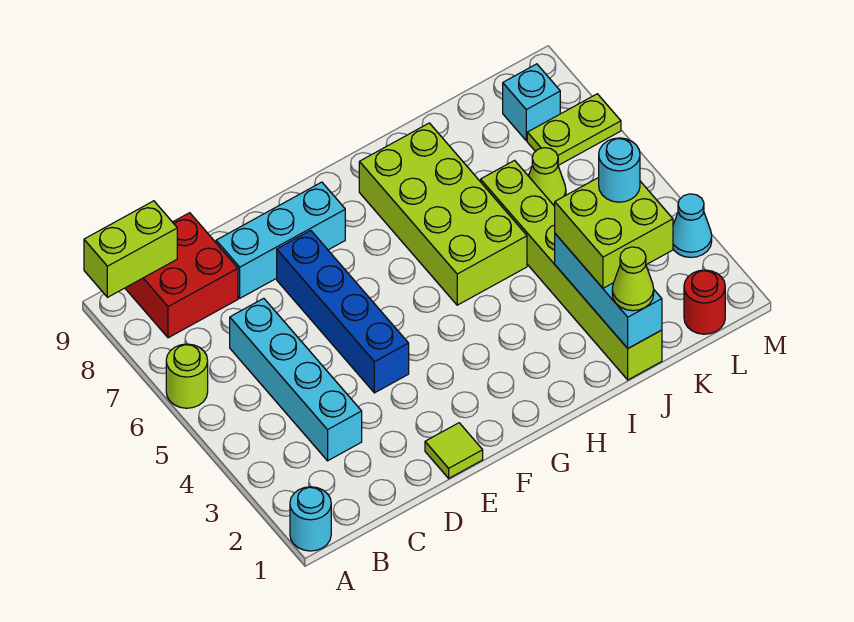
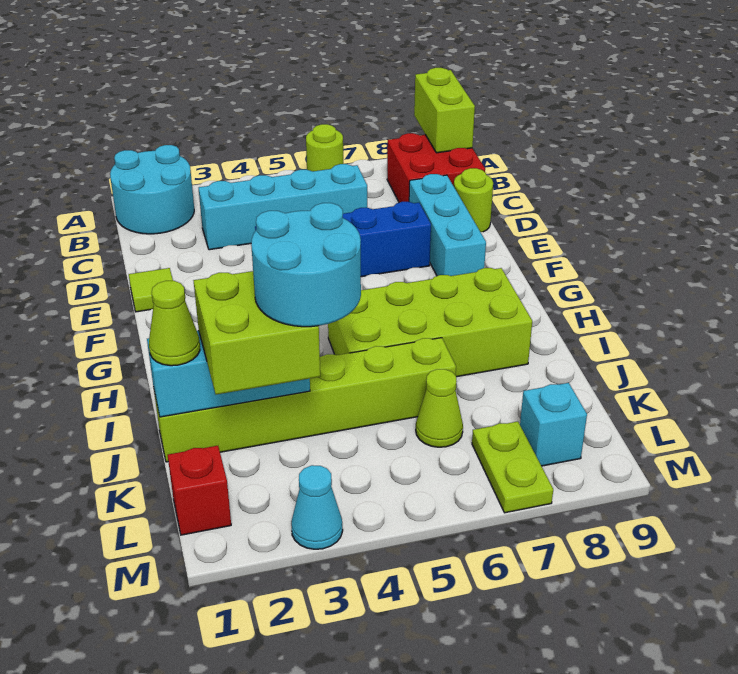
cyan 1x1 round brick [290,487,331,551] -> cyan 2x2 round brick [110,145,194,234]
none -> lime 1x1 round brick [454,168,493,232]
cyan 1x1 round brick [599,138,640,202] -> cyan 2x2 round brick [251,203,361,327]
red 1x1 round brick [684,270,725,334] -> red 1x1 brick [168,446,231,535]

